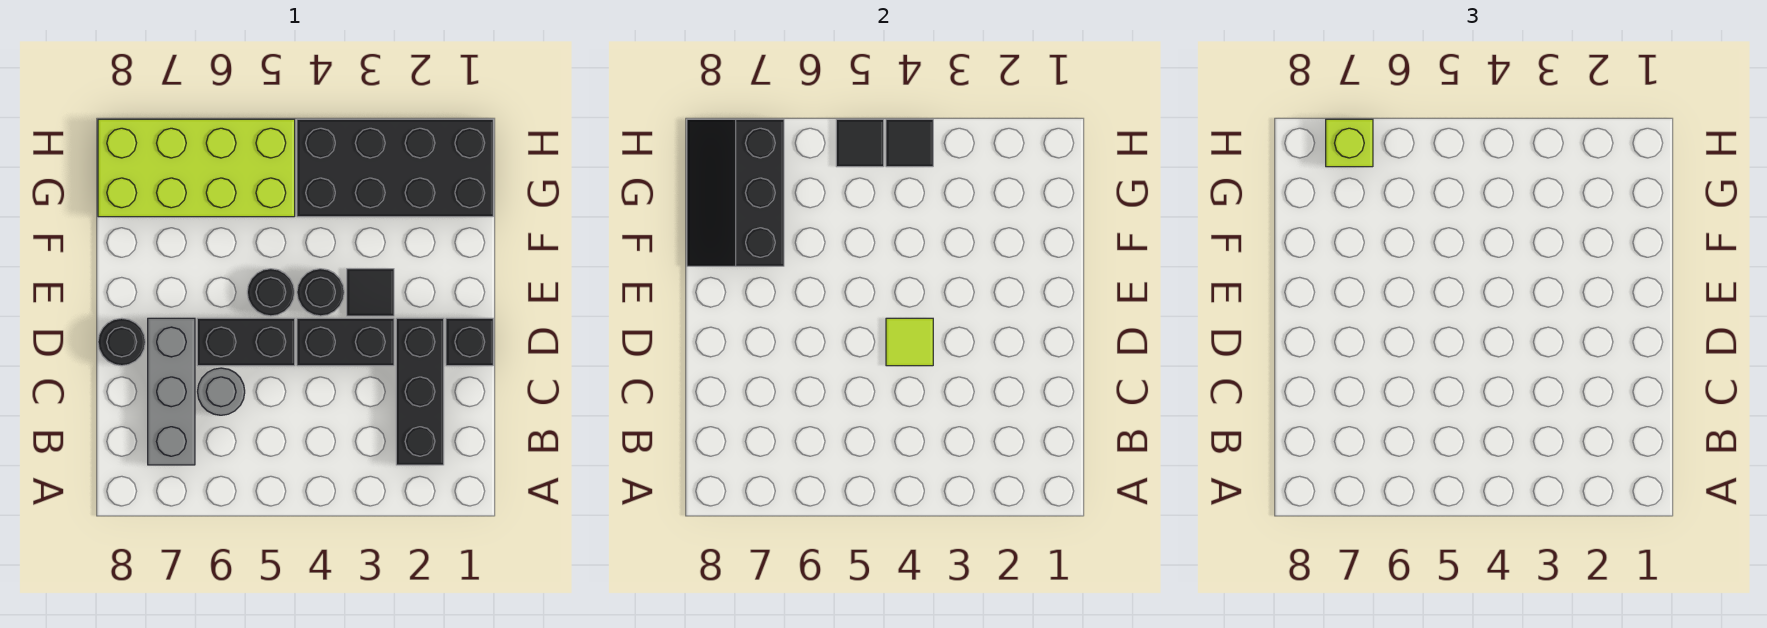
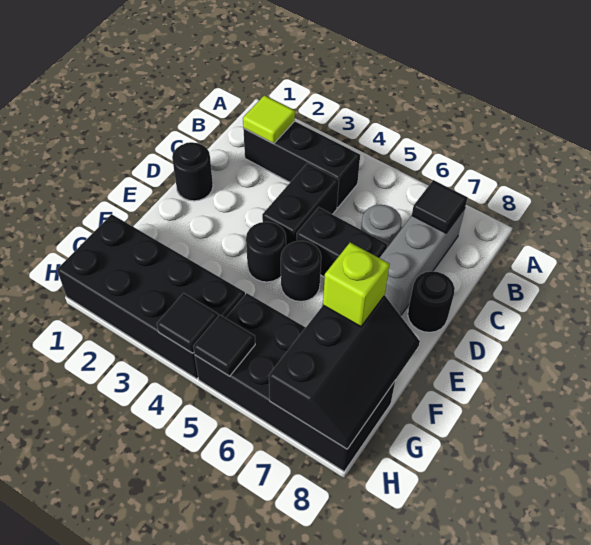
black 1x3 brick [396,318,444,465] -> black 1x3 brick turned to [243,121,360,208]
black 1x1 brick [446,318,493,366] -> black 1x1 round brick [172,142,213,201]
black 1x2 brick [297,318,394,366] -> black 1x2 brick turned to [262,163,339,246]
lime 1x1 tile [886,318,933,366] -> lime 1x1 tile moved to [243,95,295,144]
black 1x1 tile [347,269,394,316] -> black 1x1 tile moved to [412,180,468,233]
lime 2x4 brick [98,119,295,217] -> black 2x4 brick [195,293,395,471]
lime 1x1 brick [1326,119,1373,167] -> lime 1x1 brick moved to [323,243,390,327]

